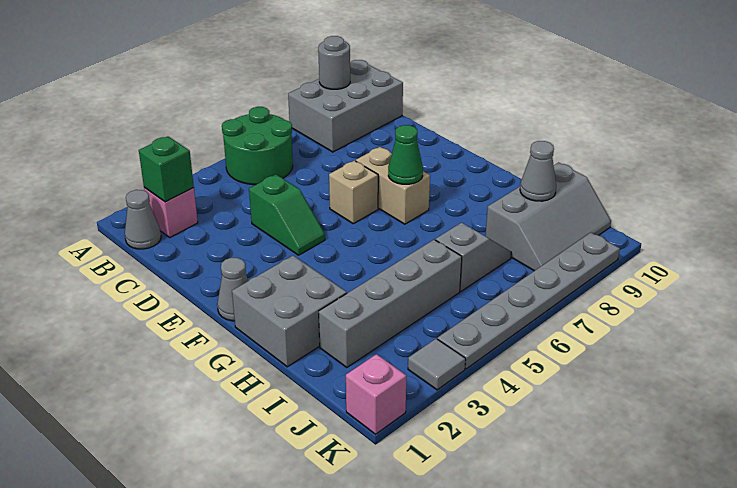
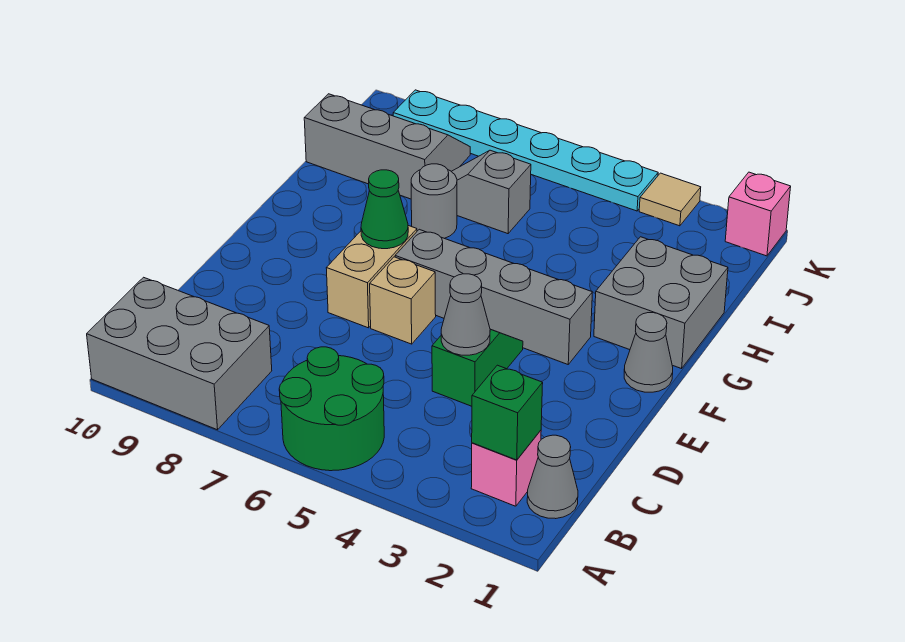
grey 1x1 round brick [318,36,350,89] -> grey 1x1 round brick moved to [411,164,457,238]
grey 1x4 brick [319,240,462,367] -> grey 1x4 brick moved to [395,229,592,364]
grey 1x1 cone [520,141,556,201] -> grey 1x1 cone moved to [441,274,490,355]
grey 1x1 tile [408,339,466,390] -> tan 1x1 tile [639,173,701,226]
grey 1x6 plate [437,232,620,369] -> cyan 1x6 plate [393,90,658,211]

